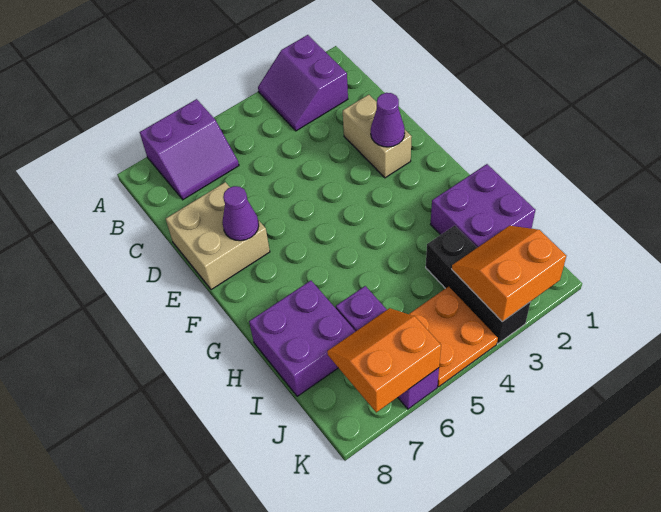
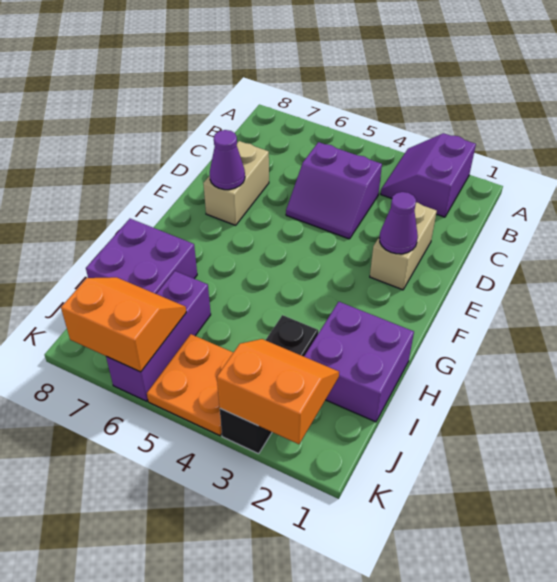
purple 2x2 slope [140,99,239,200] -> purple 2x2 slope moved to [286,142,382,239]
tan 2x2 brick [166,182,270,290] -> tan 1x2 brick [203,141,269,225]

